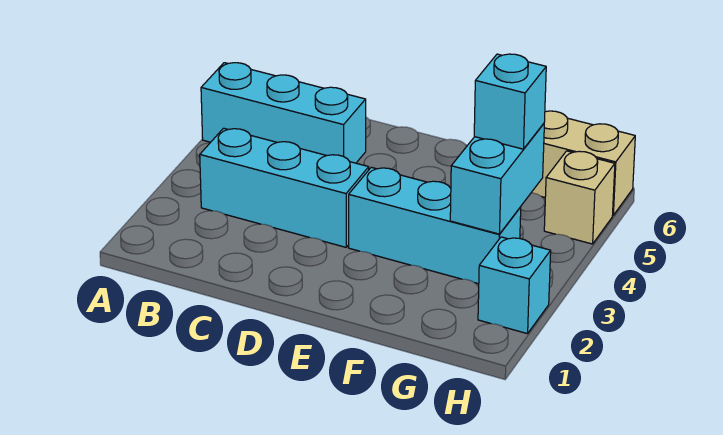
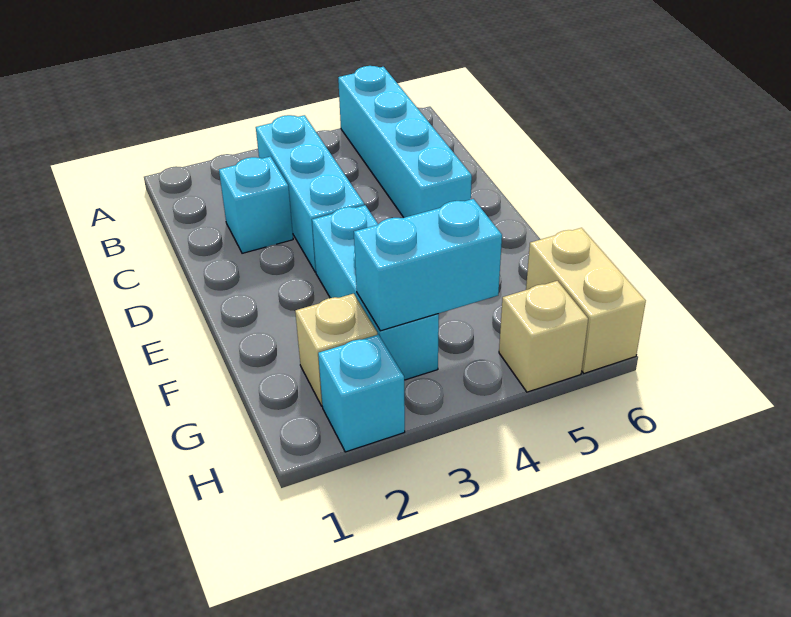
cyan 1x3 brick [201,63,366,163] -> cyan 1x4 brick [338,66,472,218]
none -> tan 1x1 brick [295,294,377,406]
cyan 1x1 brick [474,54,546,149] -> cyan 1x1 brick moved to [219,157,293,253]

